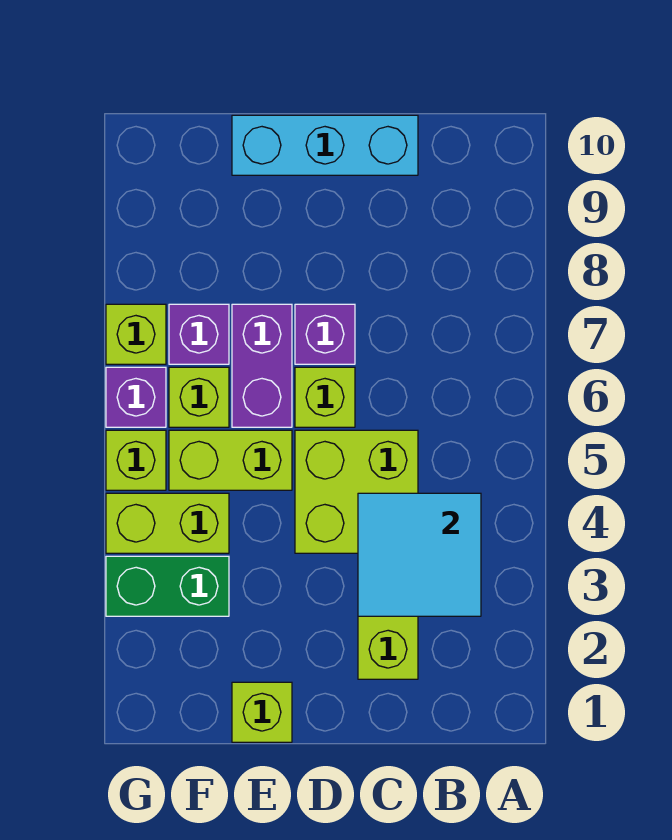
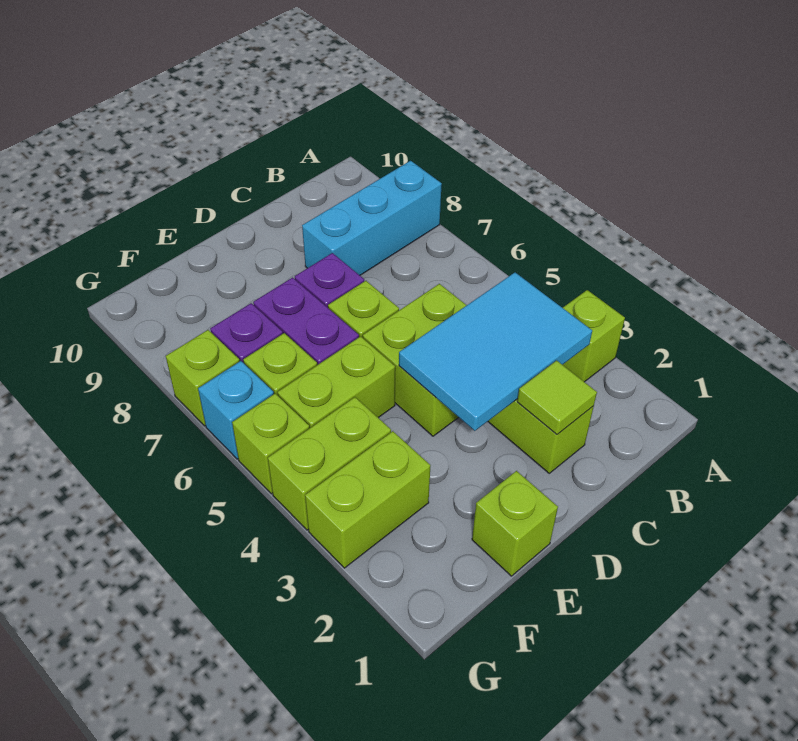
none -> lime 1x1 brick [563,290,625,382]
cyan 2x2 tile [358,493,481,616] -> cyan 2x3 tile [399,273,592,431]
none -> lime 1x1 tile [517,360,597,434]
cyan 1x3 brick [232,115,418,175] -> cyan 1x3 brick moved to [302,161,442,275]
green 1x2 brick [106,556,229,616] -> lime 1x2 brick [305,431,430,568]
purple 1x1 brick [106,367,166,427] -> cyan 1x1 brick [198,361,274,459]

